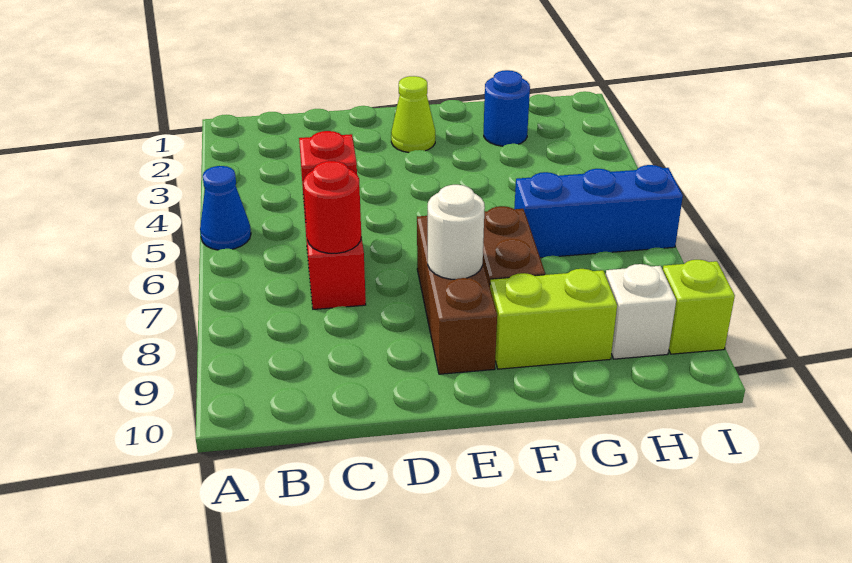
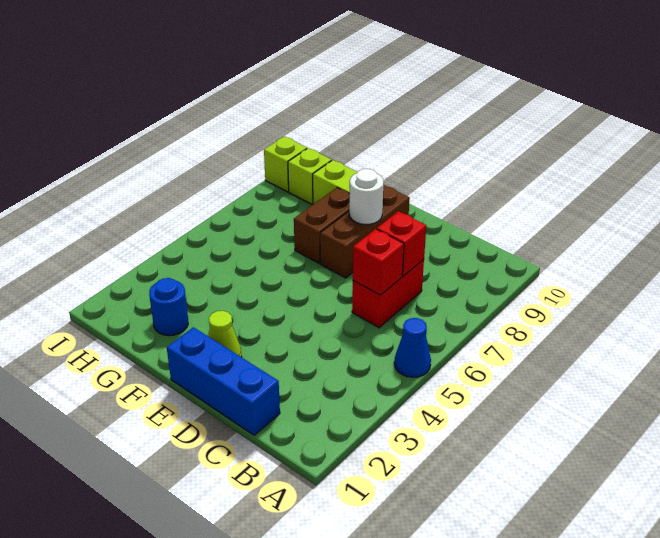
red 1x1 round brick [303,161,361,253] -> red 1x1 brick [377,211,426,276]
blue 1x3 brick [514,165,683,258] -> blue 1x3 brick moved to [167,327,280,435]
white 1x1 brick [606,264,676,359] -> lime 1x1 brick [288,148,332,204]

